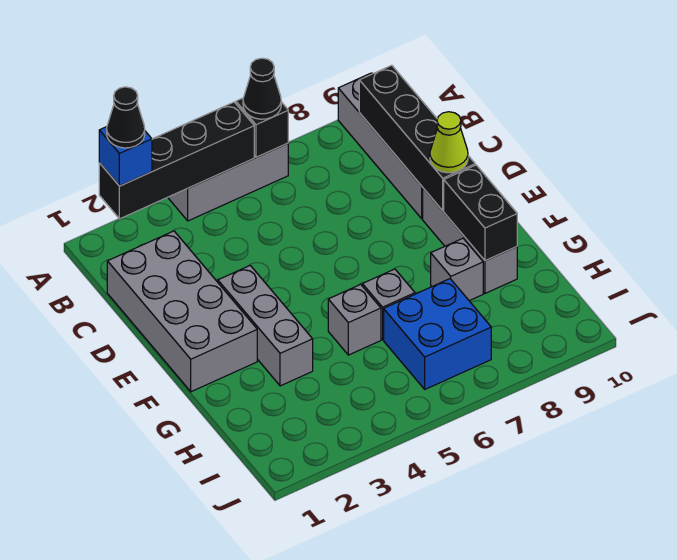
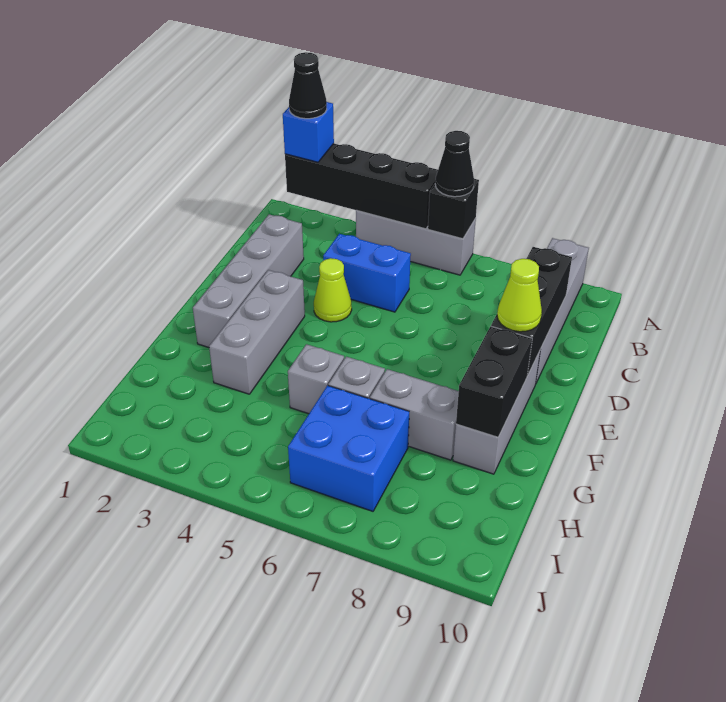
black 1x4 brick [359,65,475,211] -> black 1x3 brick [491,247,572,375]
grey 2x4 brick [107,231,257,392] -> grey 1x4 brick [193,214,304,347]
none -> blue 1x2 brick [323,234,411,312]
none -> lime 1x1 cone [314,258,352,322]
grey 1x1 brick [431,238,483,301] -> grey 1x2 brick [370,369,459,460]

